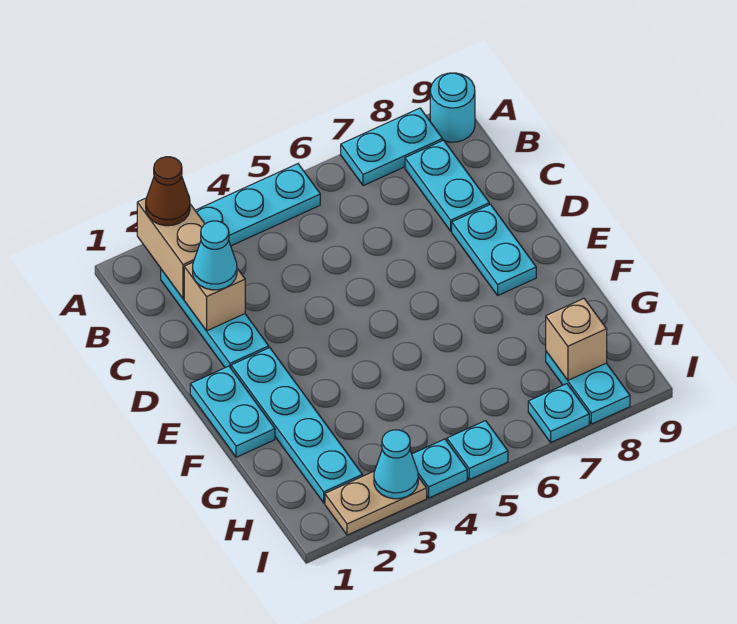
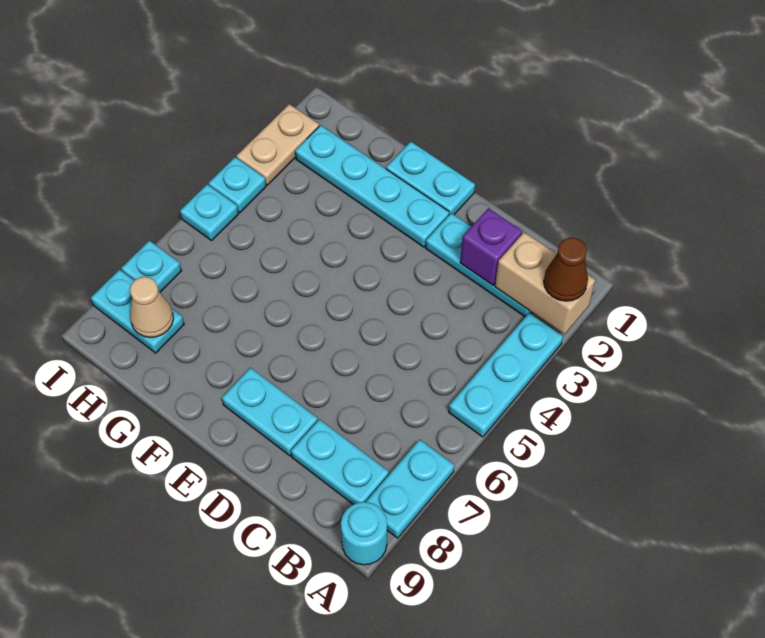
tan 1x1 brick [184,262,245,331] -> purple 1x1 brick [460,208,522,285]
cyan 1x1 cone [193,221,237,290] -> none
tan 1x1 brick [546,299,607,380] -> tan 1x1 cone [130,277,173,338]
cyan 1x1 cone [374,430,418,499] -> none

